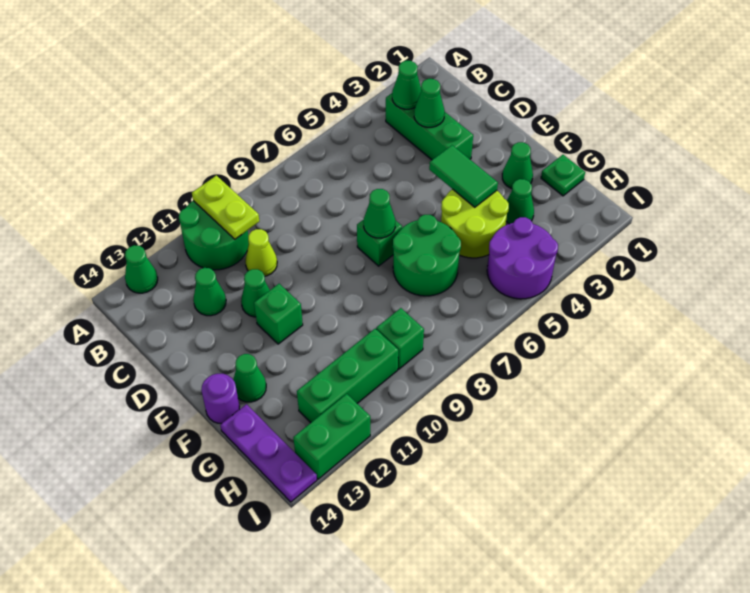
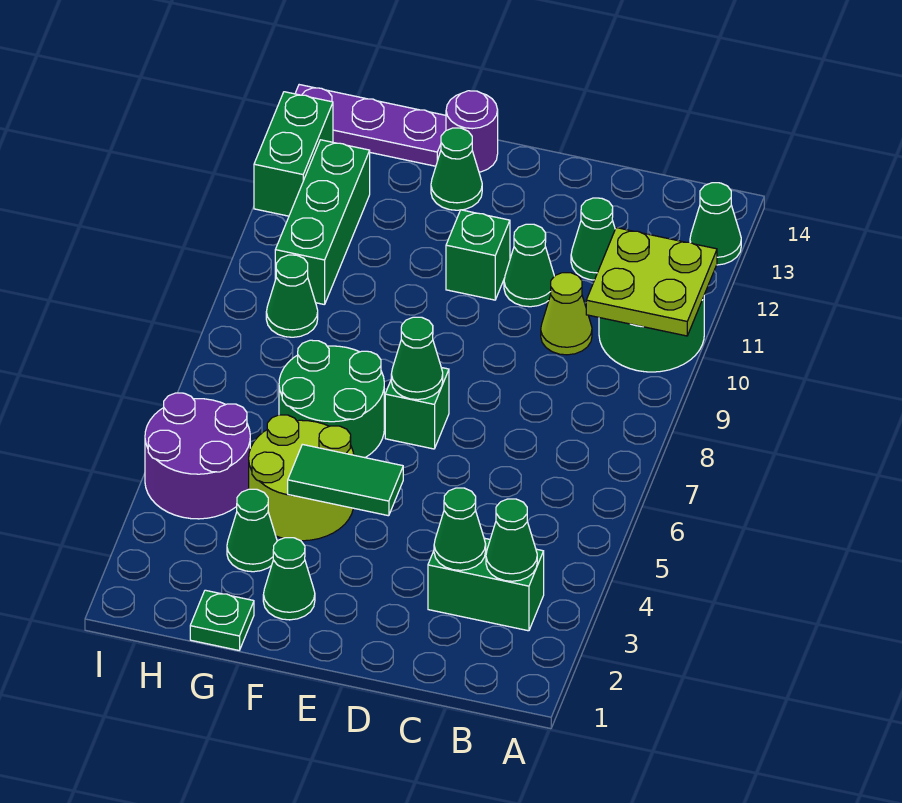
lime 1x2 plate [192,175,259,239] -> lime 2x2 plate [586,228,717,336]
green 1x3 brick [386,93,473,160] -> green 1x2 brick [428,538,544,631]
green 1x1 brick [376,308,424,369] -> green 1x1 cone [266,255,318,337]

